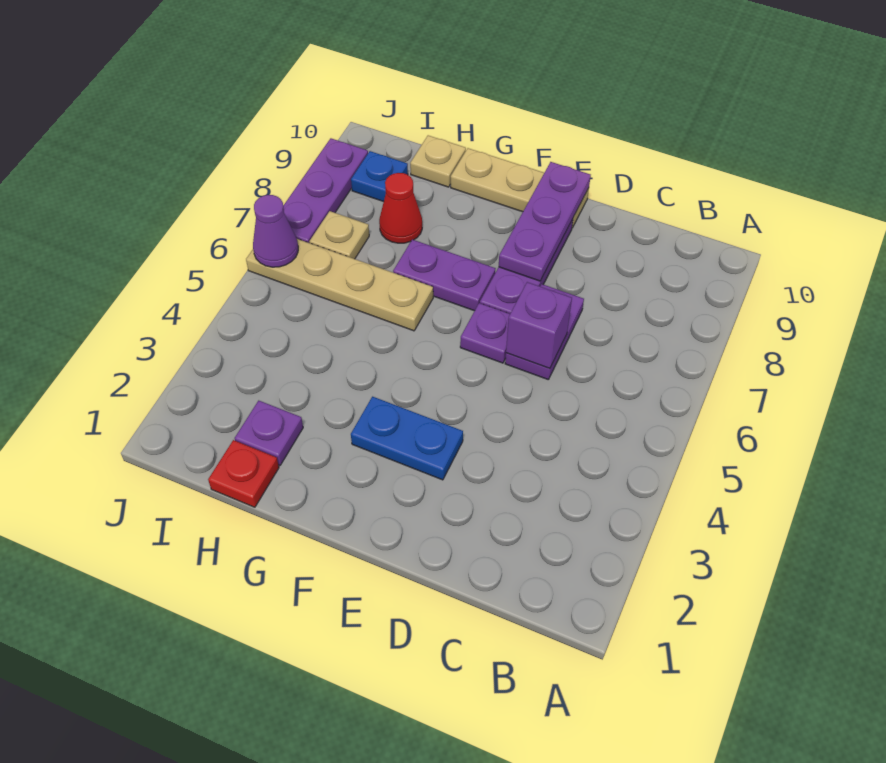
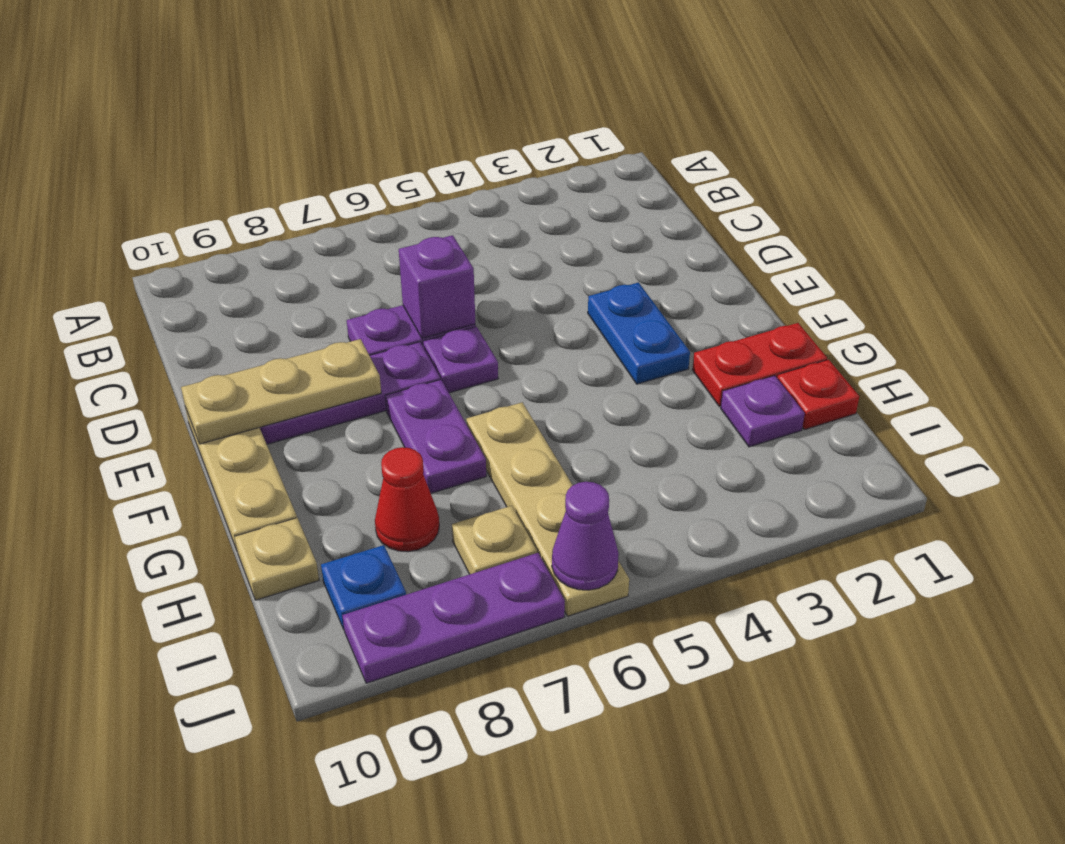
purple 1x3 plate [499,162,591,281] -> tan 1x3 plate [181,339,381,444]
none -> red 1x2 plate [692,323,827,407]

